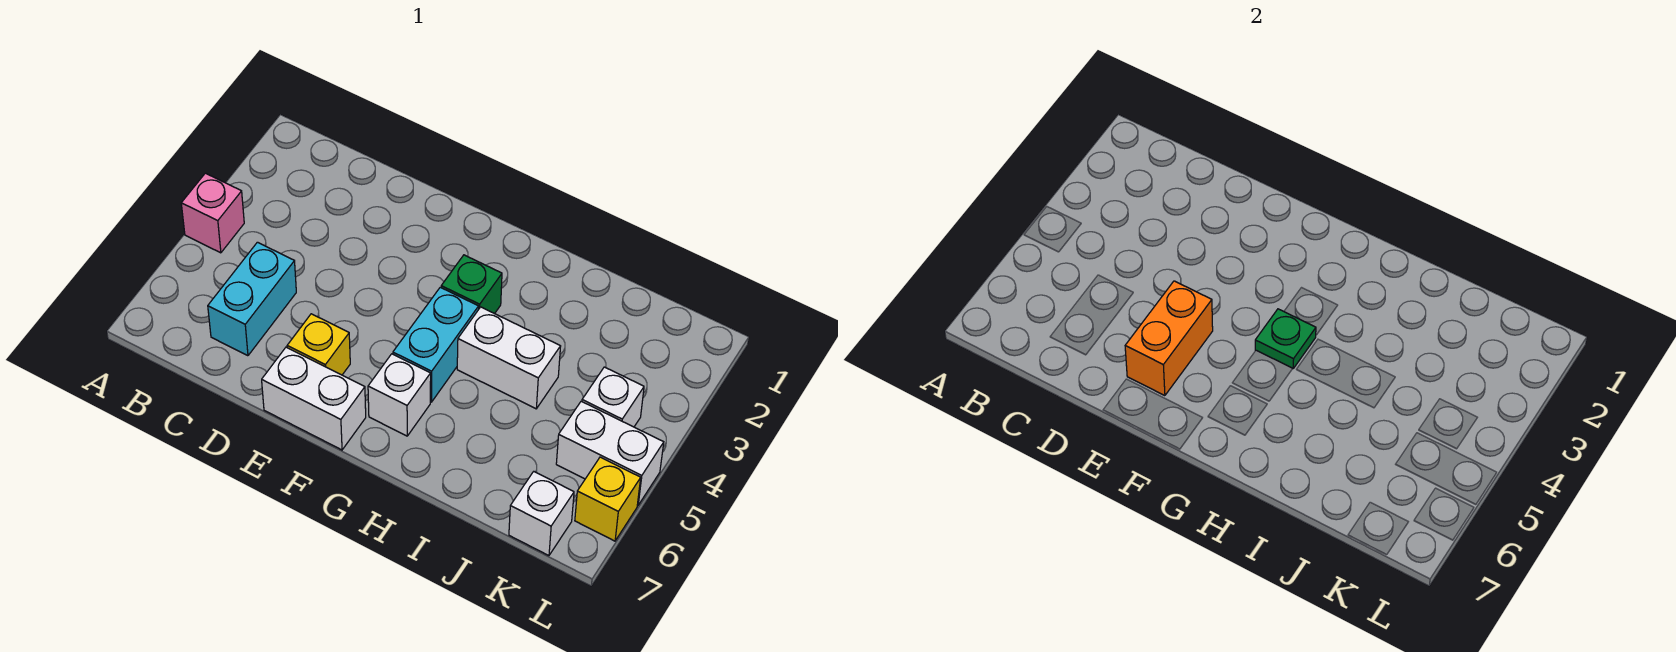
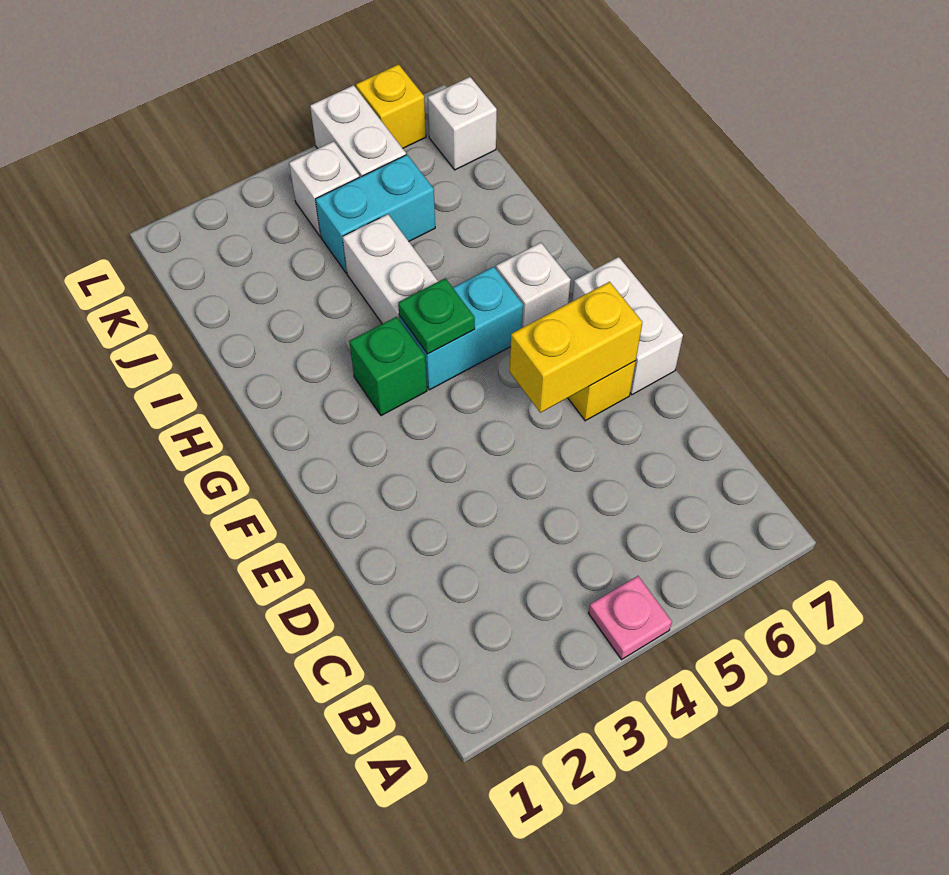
pink 1x1 brick [181,173,244,253] -> pink 1x1 plate [588,576,672,659]
cyan 1x2 brick [208,242,296,356] -> cyan 1x2 brick moved to [315,155,435,273]
orange 1x2 brick [1125,281,1213,396] -> yellow 1x2 brick [510,282,643,413]

